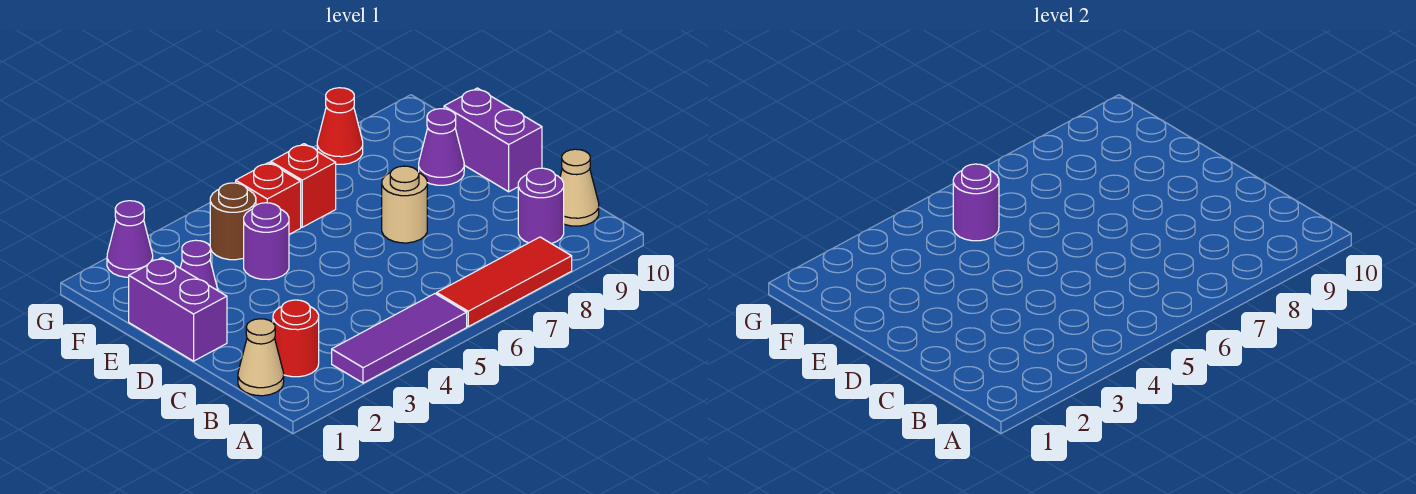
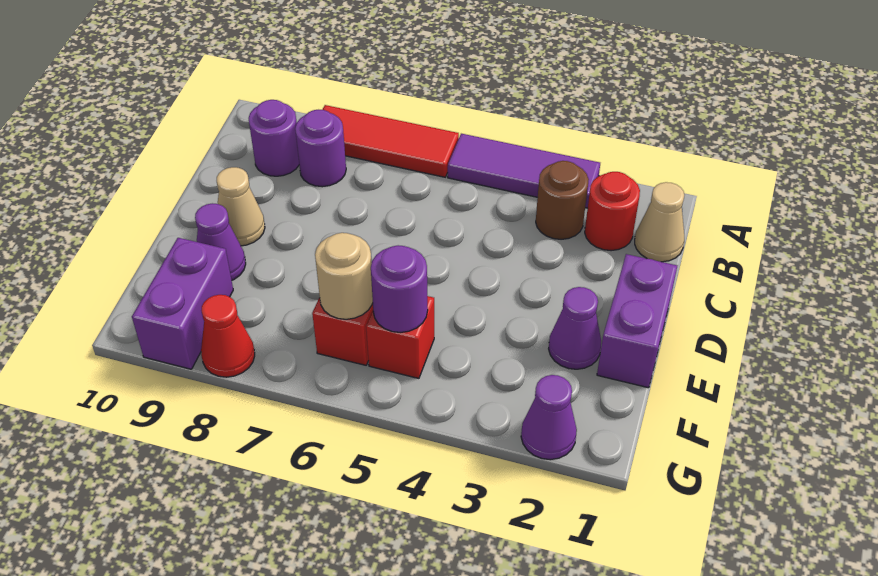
tan 1x1 cone [560,149,599,226] -> tan 1x1 cone moved to [217,167,265,246]
tan 1x1 round brick [382,166,427,243] -> tan 1x1 round brick moved to [315,233,373,319]
purple 1x2 brick [444,88,542,192] -> purple 1x2 brick moved to [132,238,233,369]
purple 1x1 round brick [244,203,289,280] -> purple 1x1 round brick moved to [295,110,346,187]
brown 1x1 round brick [210,183,256,260] -> brown 1x1 round brick moved to [536,161,589,239]

